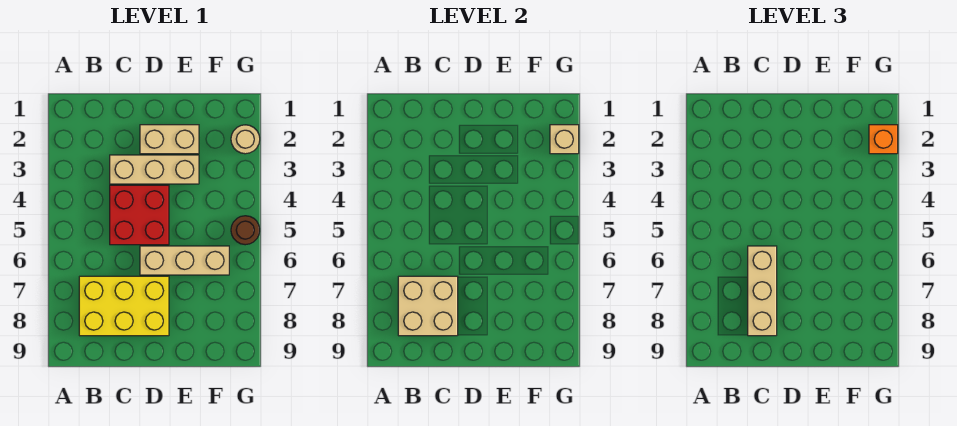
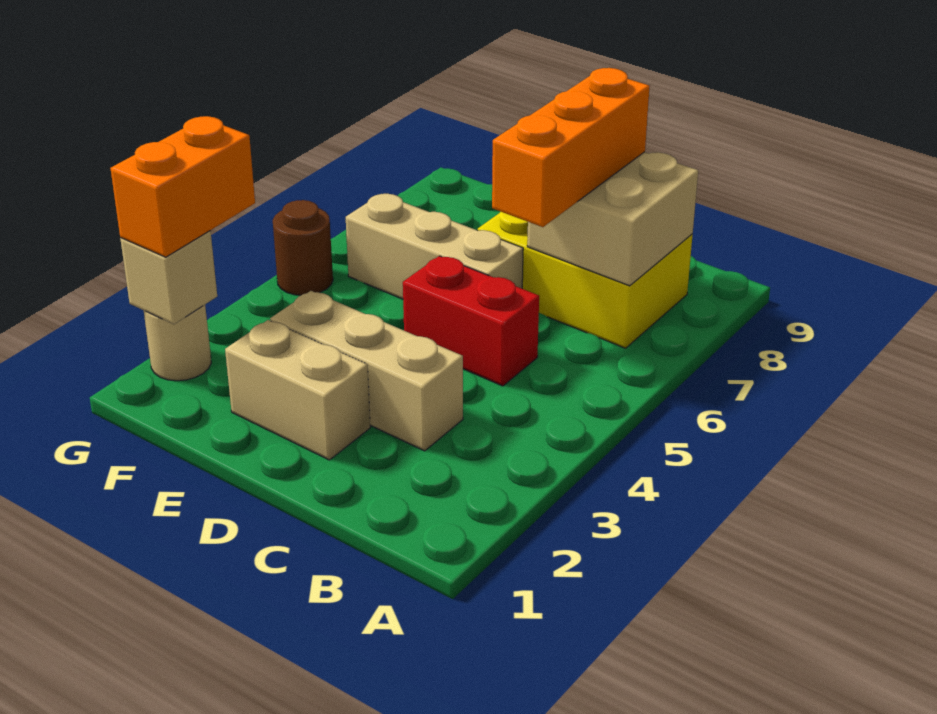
red 2x2 brick [110,185,169,245] -> red 1x2 brick [403,256,539,386]
tan 1x3 brick [748,246,777,336] -> orange 1x3 brick [492,68,650,227]
orange 1x1 brick [869,125,898,154] -> orange 1x2 brick [110,116,255,257]

